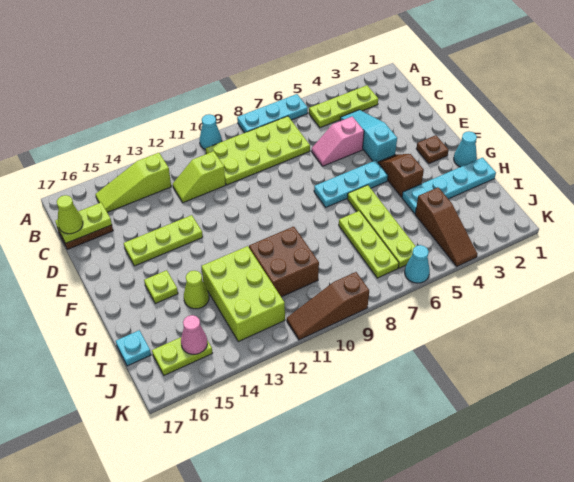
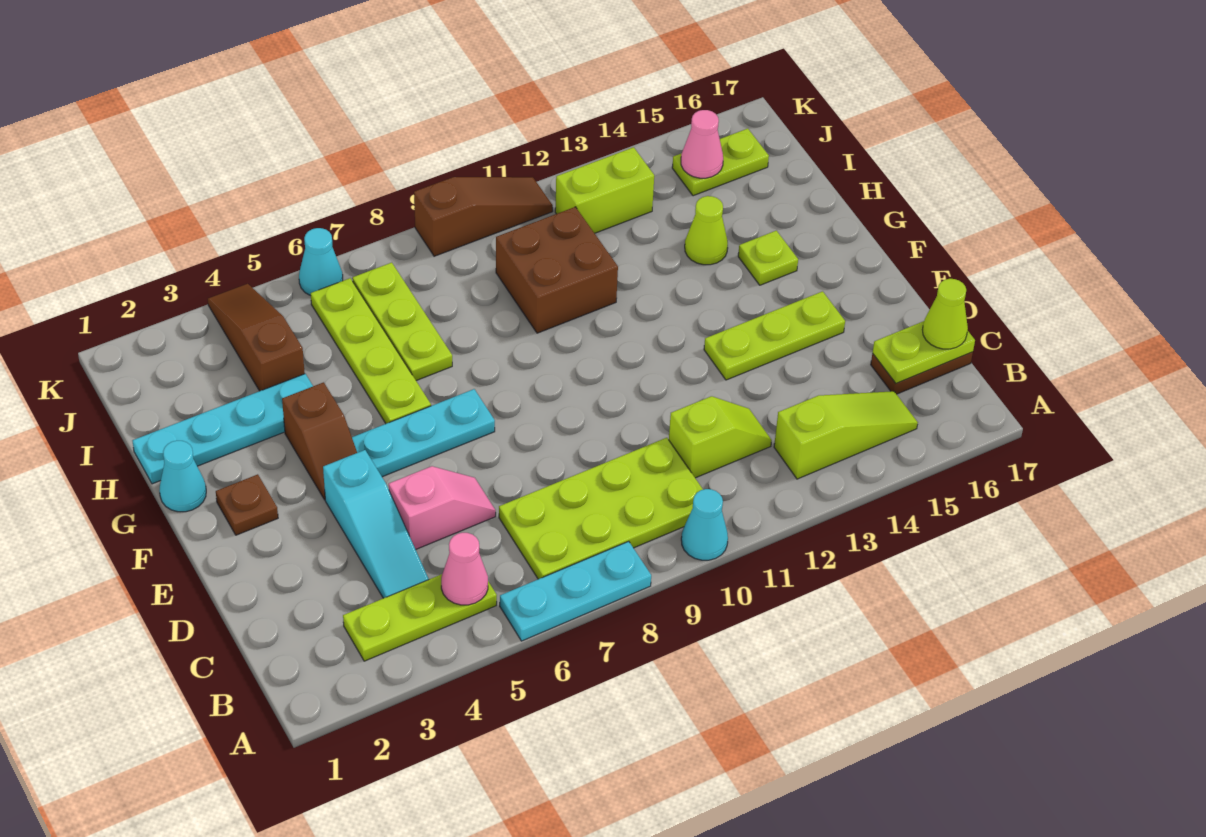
none -> pink 1x1 cone [441,533,488,605]
lime 2x3 brick [202,246,285,342] -> lime 1x2 brick [555,147,654,233]
cyan 1x1 plate [116,330,151,366] -> none

